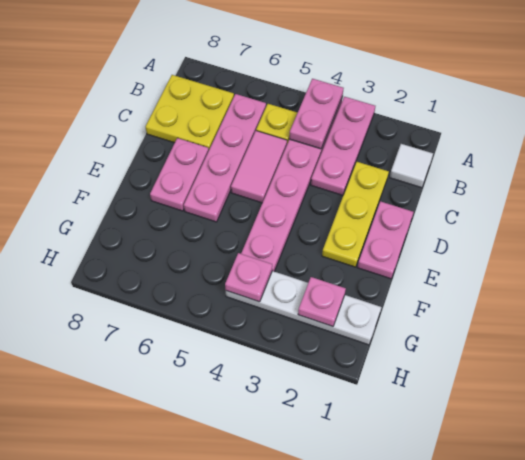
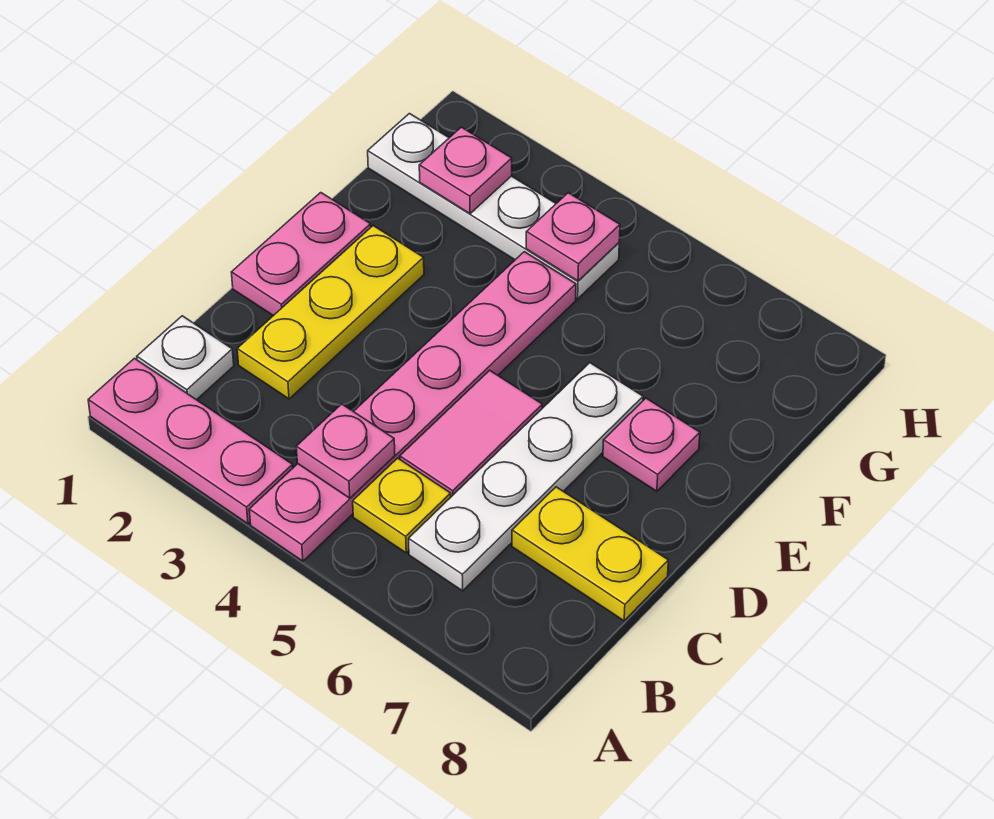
pink 1x3 plate [311,97,375,195] -> pink 1x3 plate turned to [88,358,293,524]
pink 1x2 plate [289,79,344,149] -> pink 1x1 plate [296,404,395,498]
white 1x1 tile [390,144,433,188] -> white 1x1 plate [137,316,234,400]
pink 1x4 plate [184,94,266,222] -> white 1x4 plate [409,363,643,591]
yellow 2x2 plate [146,75,234,149] -> yellow 1x2 plate [512,487,668,621]
pink 1x2 plate [150,138,209,211] -> pink 1x1 plate [603,398,700,491]

